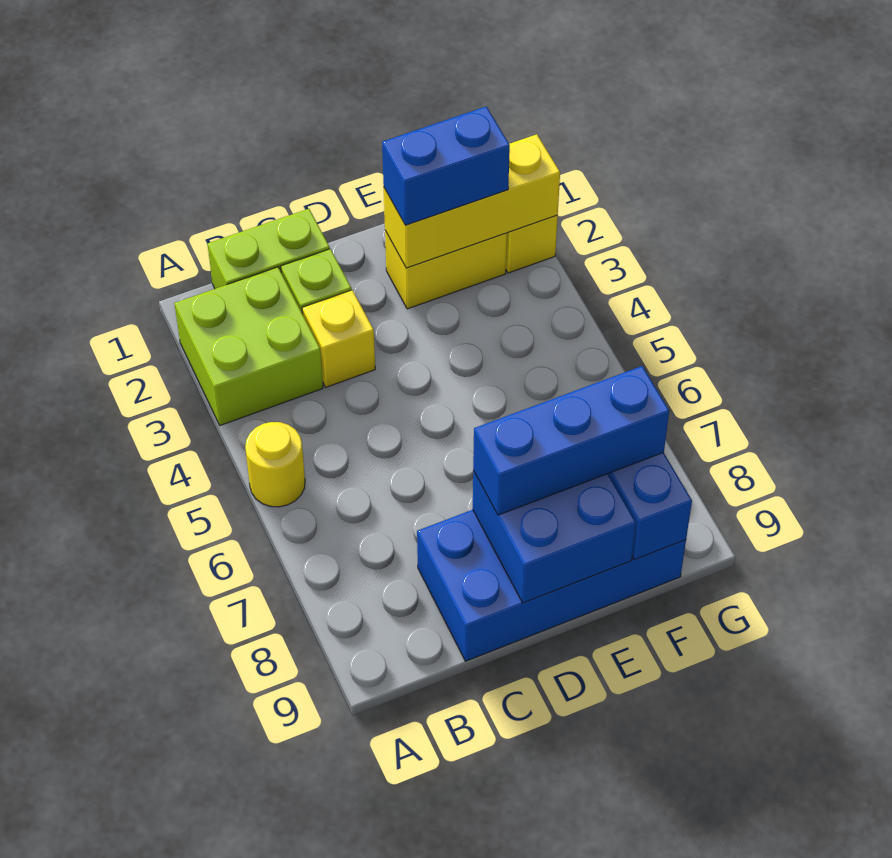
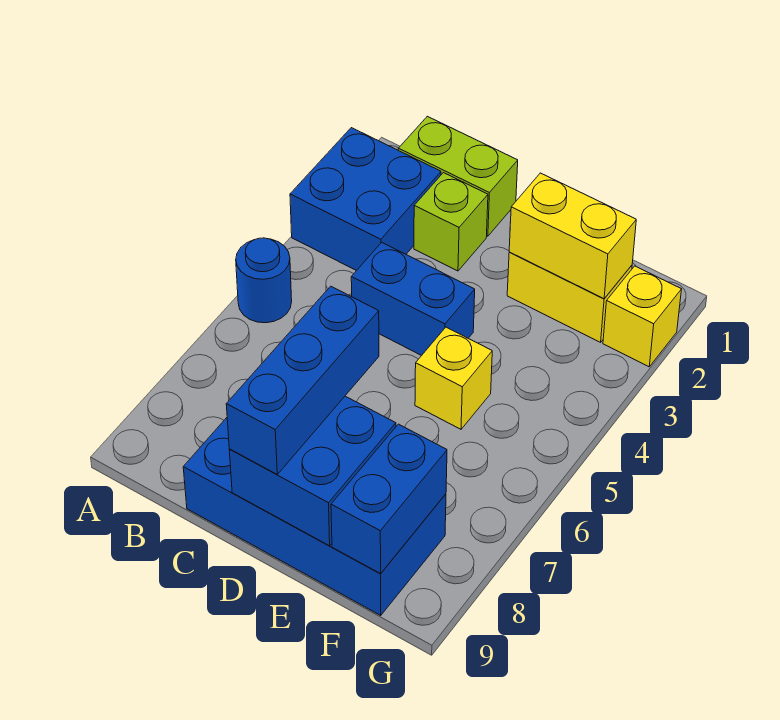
lime 2x2 brick [174,267,323,425] -> blue 2x2 brick [290,128,441,271]
yellow 1x1 round brick [245,422,305,507] -> blue 1x1 round brick [236,238,292,323]
yellow 1x1 brick [302,290,375,387] -> yellow 1x1 brick moved to [415,327,492,429]
blue 1x3 brick [473,366,669,515] -> blue 1x3 brick turned to [226,286,379,474]
yellow 1x3 brick [384,134,560,268] -> yellow 1x2 brick [509,173,636,299]
blue 1x2 brick [382,107,510,225] -> blue 1x2 brick moved to [351,242,475,356]

